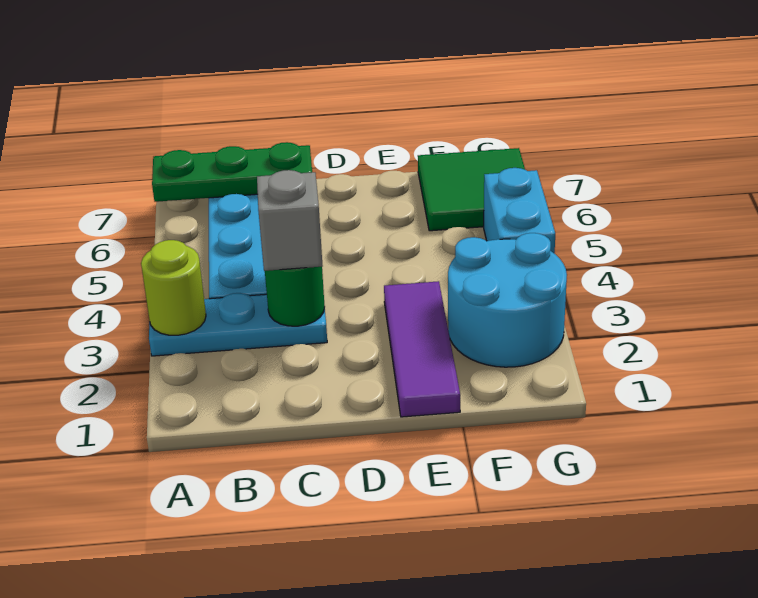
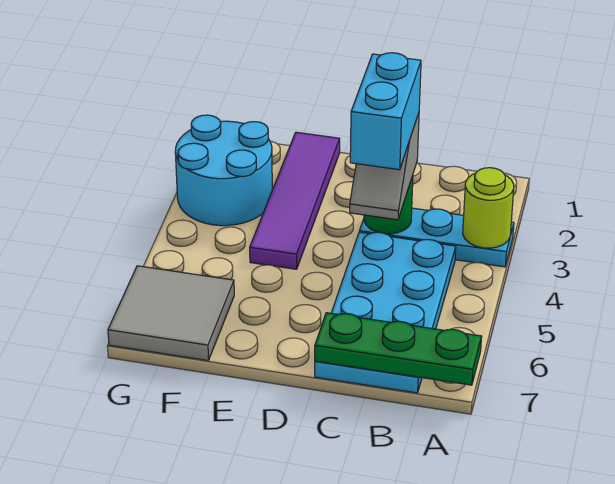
purple 1x3 tile [384,281,460,417] -> purple 1x4 tile [250,132,340,269]
green 2x2 tile [418,148,525,231] -> grey 2x2 tile [108,266,234,361]
cyan 1x2 brick [484,168,555,254] -> cyan 1x2 brick moved to [350,53,421,170]

